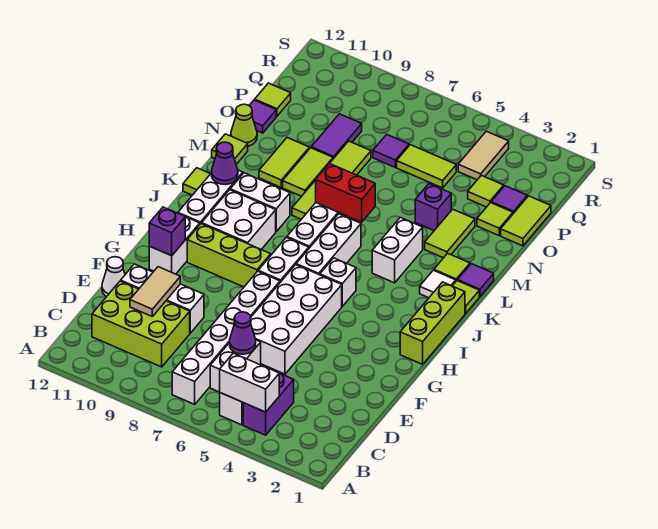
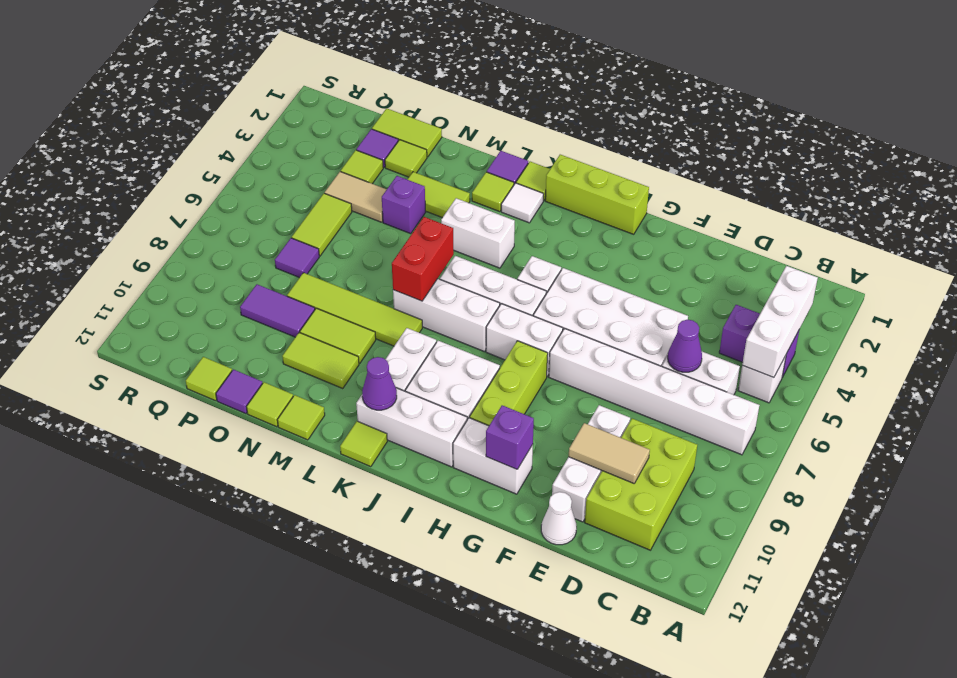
white 1x2 brick [220,353,279,412] -> white 1x3 brick [742,266,818,378]
lime 1x1 cone [231,104,257,146] -> lime 1x1 tile [247,382,293,427]
tan 1x2 tile [458,131,509,180] -> tan 1x2 tile moved to [325,172,387,222]

